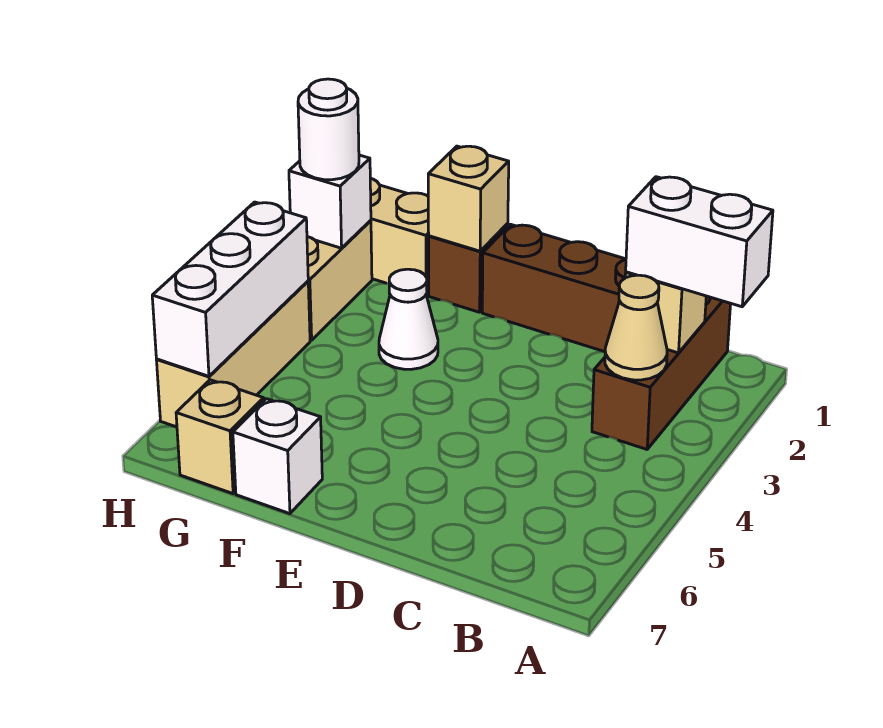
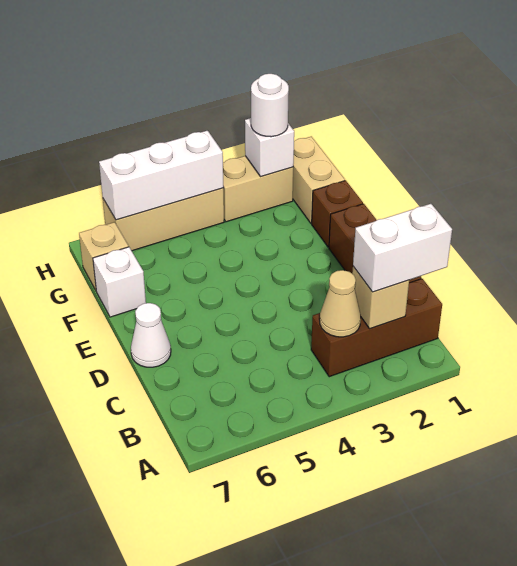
white 1x2 brick [626,177,773,307] -> white 1x2 brick turned to [353,204,452,292]
tan 1x1 brick [428,146,509,251] -> none
white 1x1 cone [379,269,438,369] -> white 1x1 cone moved to [131,303,171,367]

